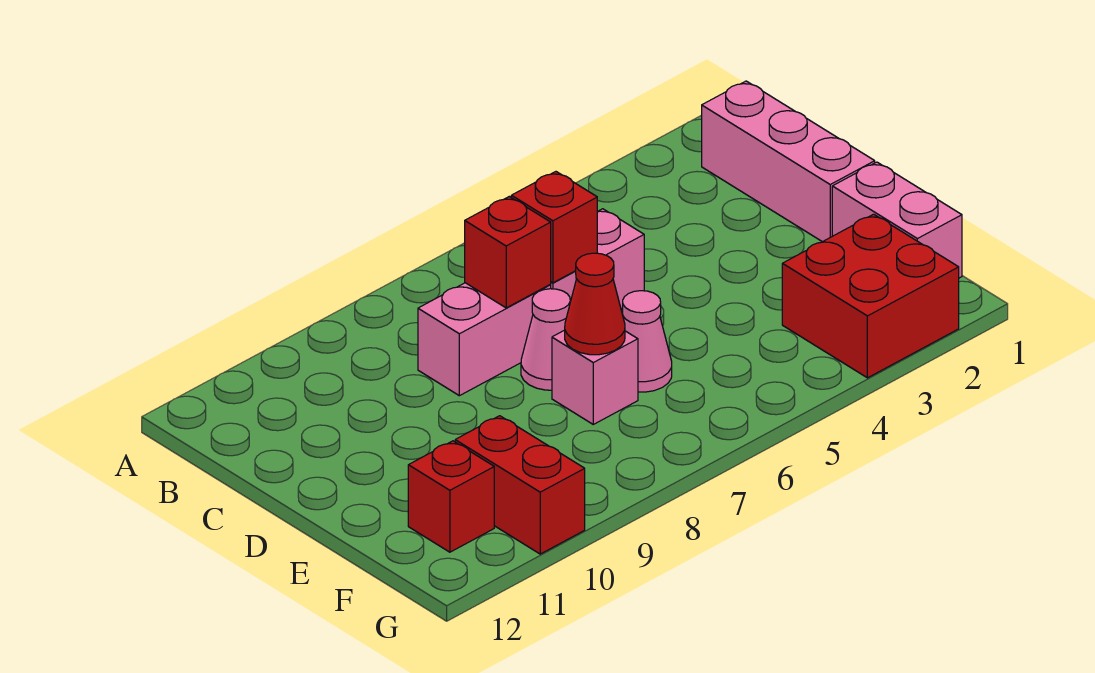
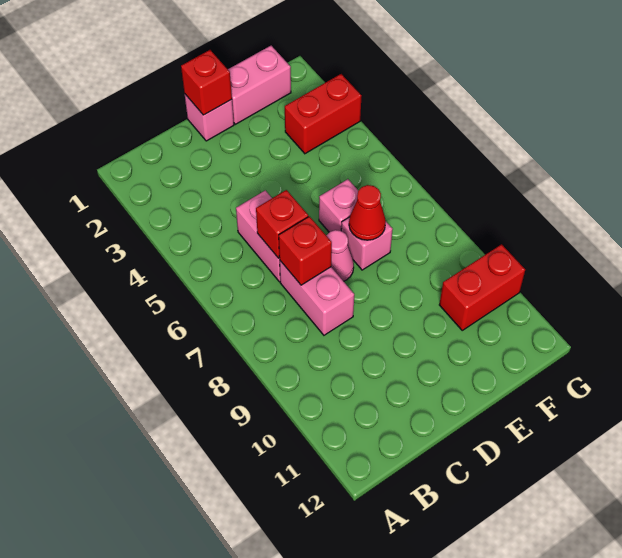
pink 1x3 brick [702,81,875,242] -> pink 1x1 brick [185,94,234,141]
pink 1x1 cone [623,291,672,392] -> pink 1x1 brick [319,179,358,232]
red 2x2 brick [782,214,959,378] -> red 1x2 brick [285,74,361,154]
red 1x1 brick [408,441,494,552] -> red 1x1 brick moved to [181,50,232,115]

